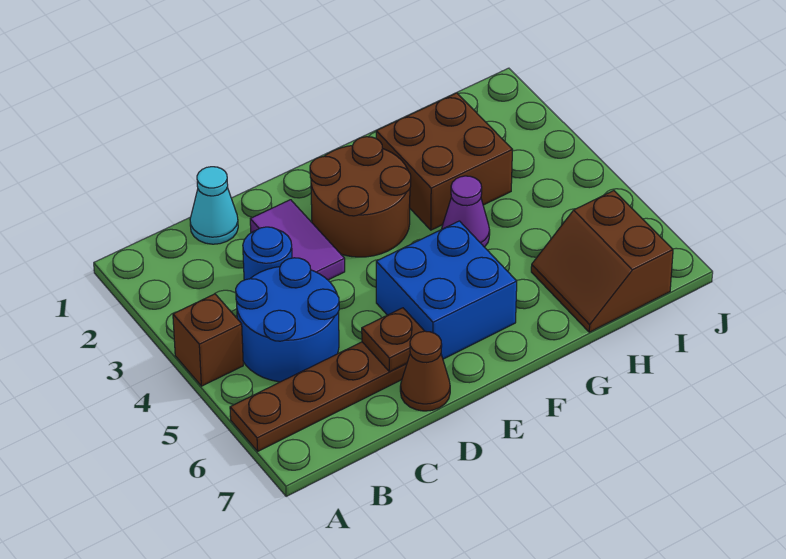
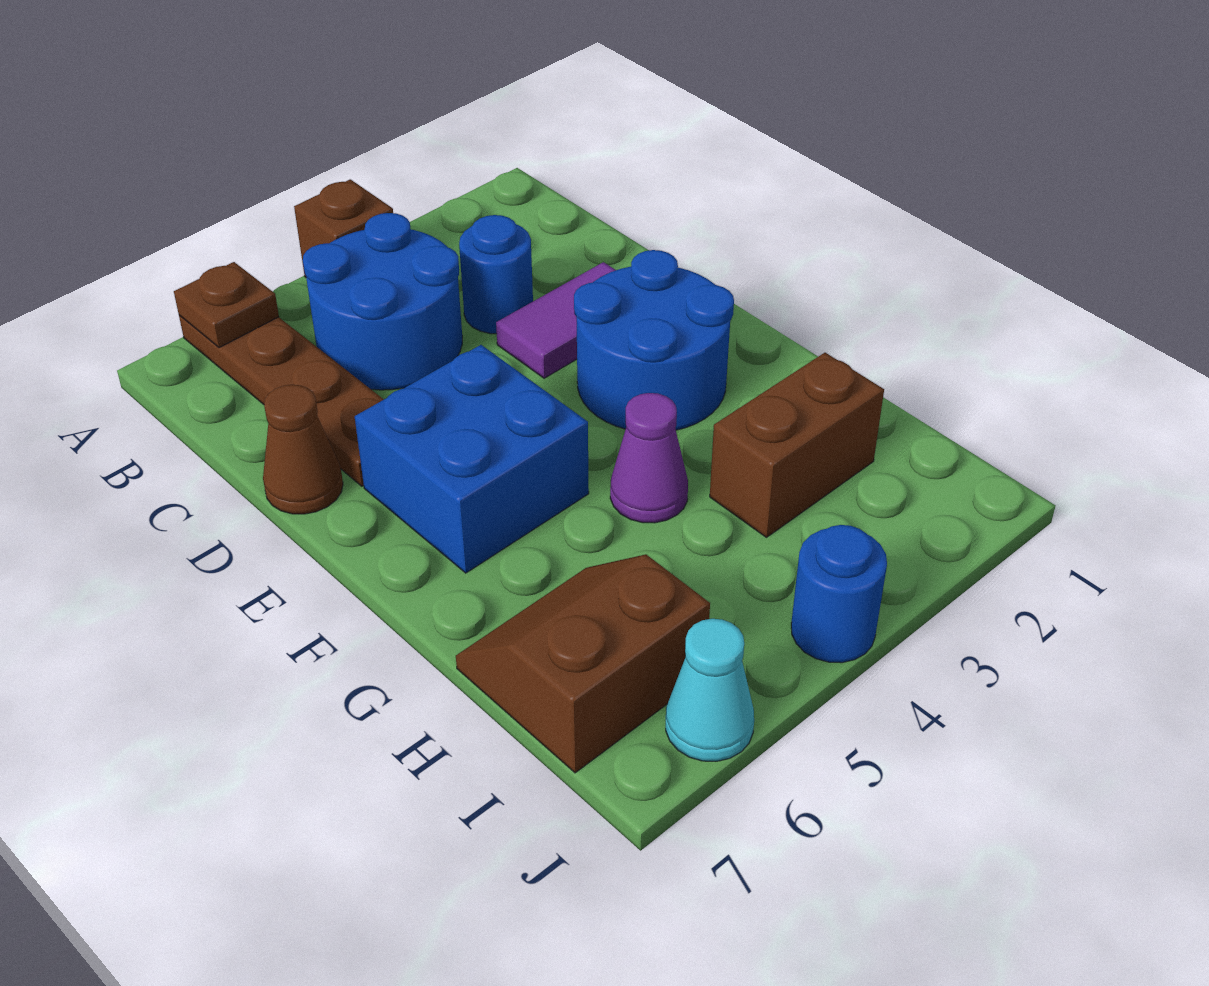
cyan 1x1 cone [190,167,238,244] -> cyan 1x1 cone moved to [666,619,754,761]
brown 1x1 plate [362,308,424,372] -> brown 1x1 plate moved to [174,262,279,348]
brown 2x2 round brick [310,137,411,257] -> blue 2x2 round brick [574,250,734,430]
brown 2x2 brick [376,93,512,230] -> brown 1x2 brick [710,353,884,537]
none -> blue 1x1 round brick [791,525,887,663]

